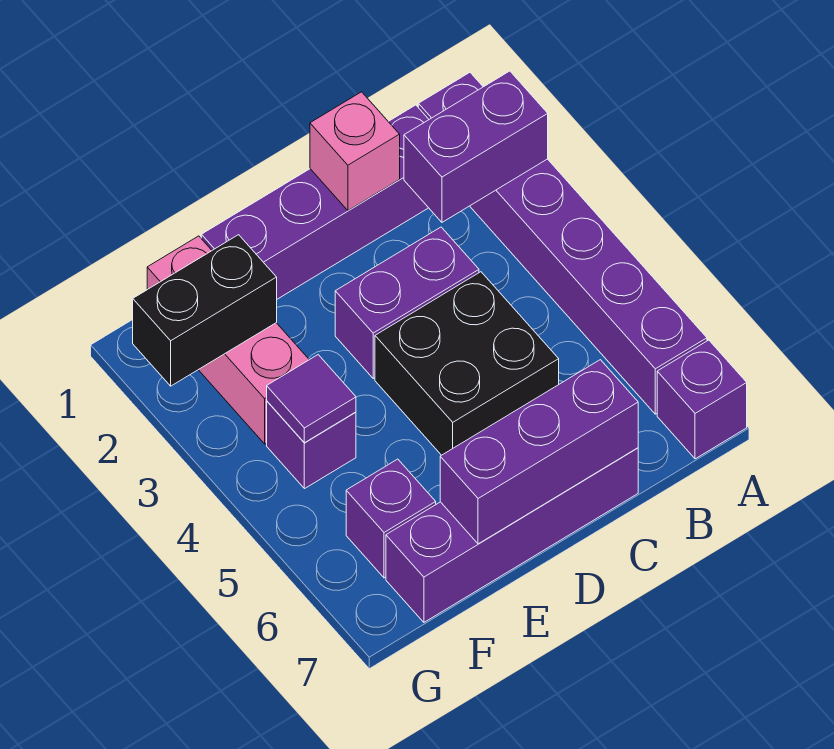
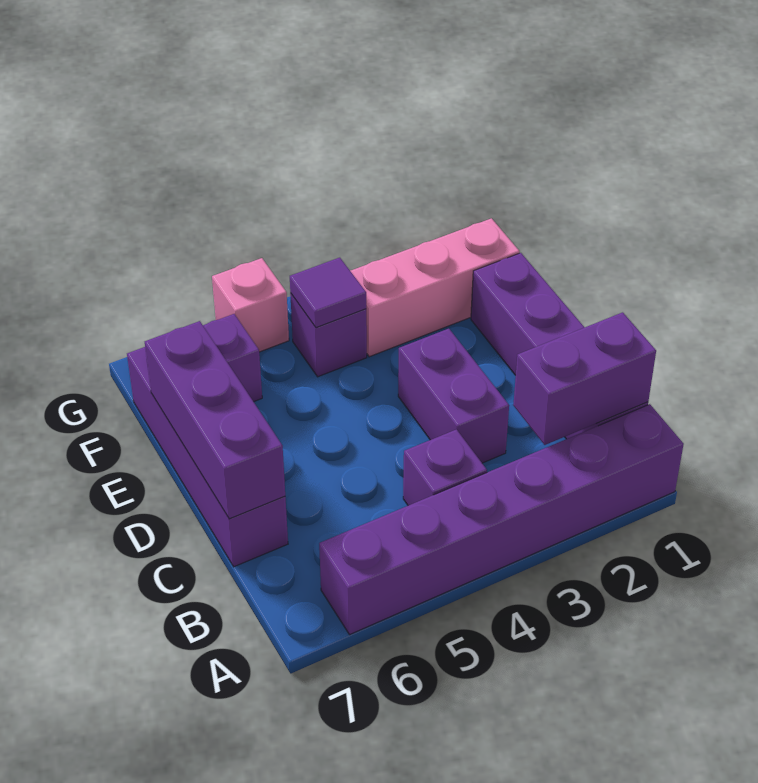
purple 1x2 brick [404,71,548,222] -> purple 1x2 brick turned to [513,312,656,445]
purple 1x1 brick [657,340,747,459] -> purple 1x1 brick moved to [403,429,487,505]
pink 1x1 brick [310,92,400,210] -> pink 1x1 brick moved to [212,258,289,352]
black 2x2 brick [375,272,559,455] -> none
black 1x2 brick [133,235,277,386] -> none

